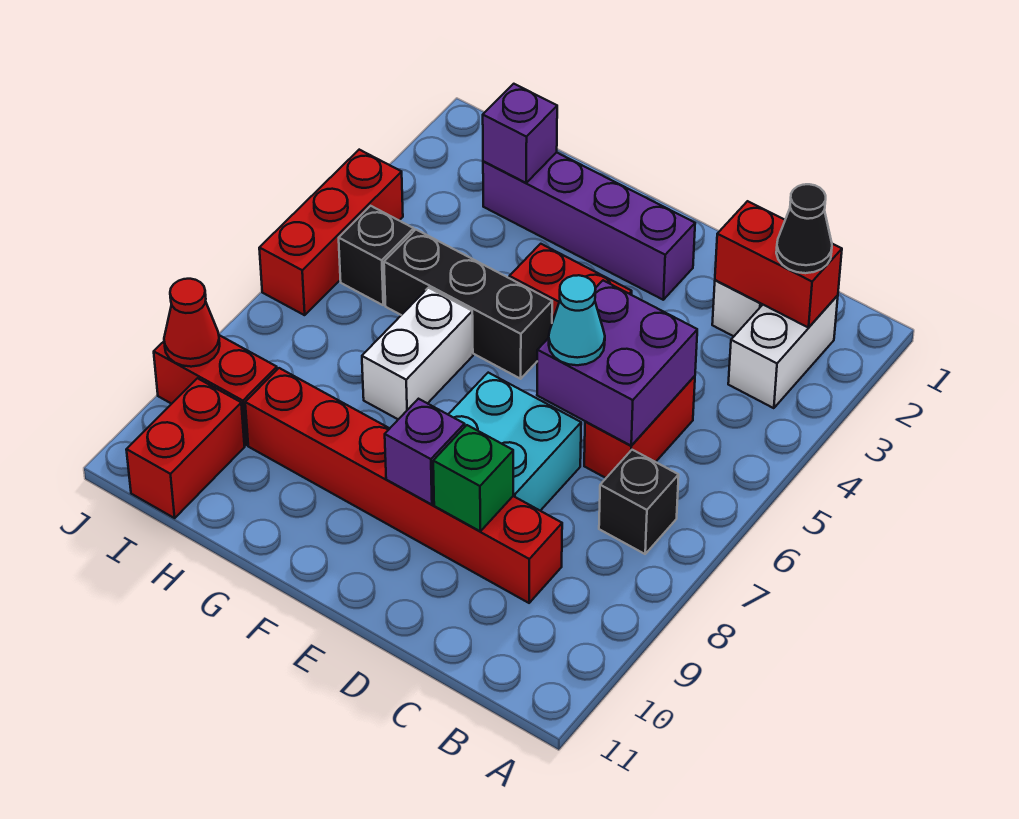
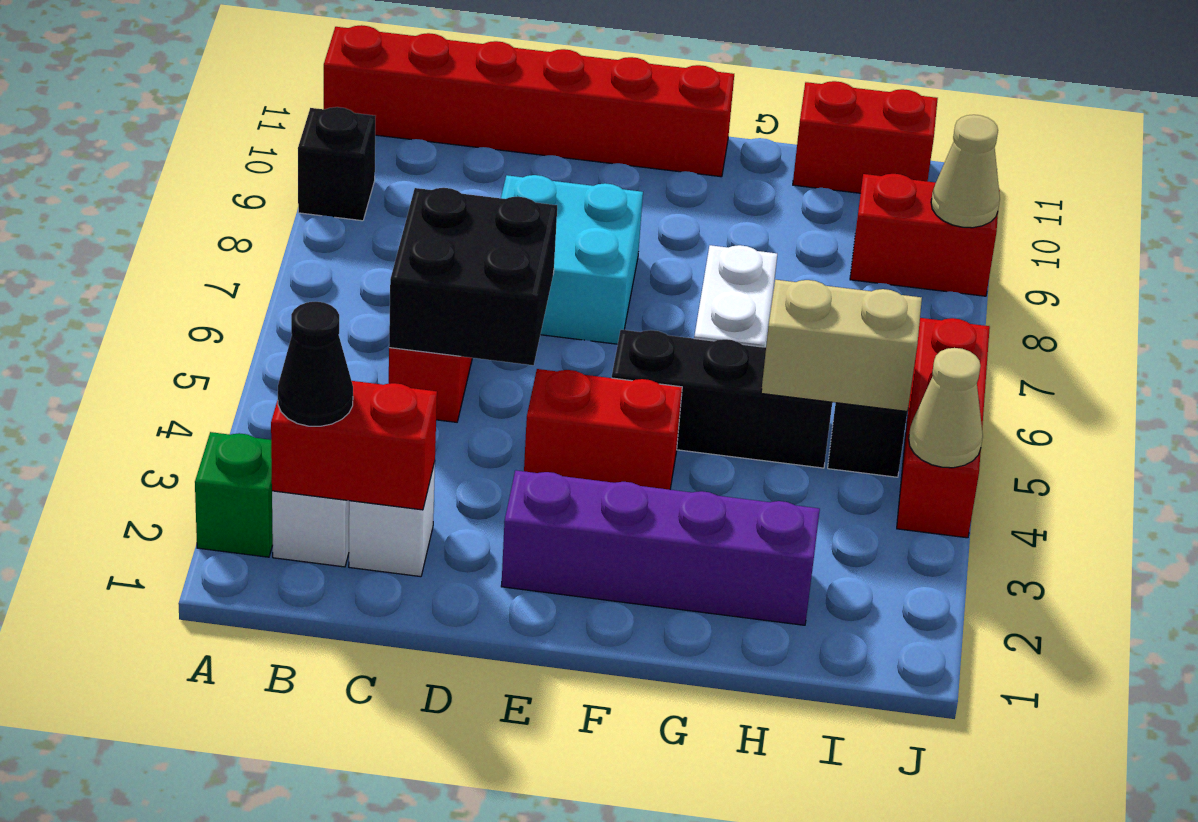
black 1x1 brick [599,450,679,554] -> black 1x1 brick moved to [298,107,376,221]
purple 2x2 brick [537,280,697,446] -> black 2x2 brick [389,188,557,365]
red 1x6 brick [245,368,562,603] -> red 1x6 brick moved to [324,25,734,177]
cyan 1x1 cone [549,275,605,365] -> none
green 1x1 brick [433,425,513,531] -> green 1x1 brick moved to [195,432,273,557]
purple 1x1 brick [385,399,465,505] -> none
purple 1x1 brick [483,84,557,183] -> none
none -> tan 1x2 brick [761,280,922,412]
red 1x2 brick [126,378,245,518] -> red 1x2 brick turned to [793,81,938,193]
none -> tan 1x1 cone [909,348,983,468]
red 1x1 cone [164,279,220,367] -> tan 1x1 cone [931,115,1000,228]

